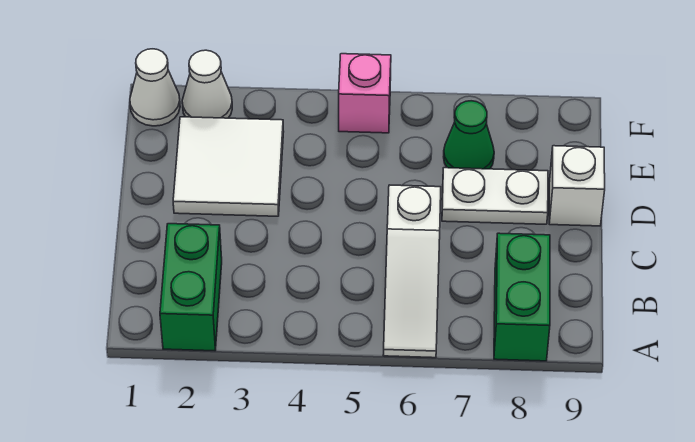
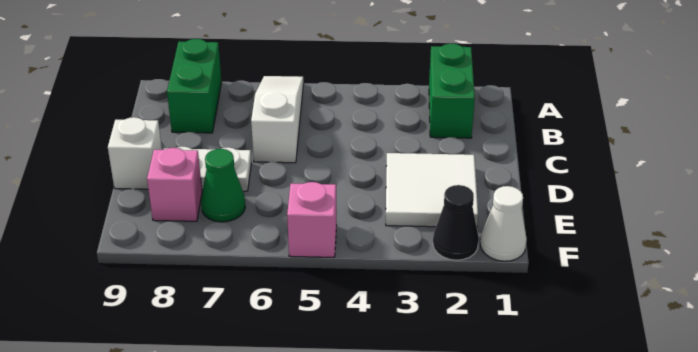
none -> pink 1x1 brick [147,148,202,221]
white 1x1 cone [182,50,232,118] -> black 1x1 cone [433,185,479,260]

